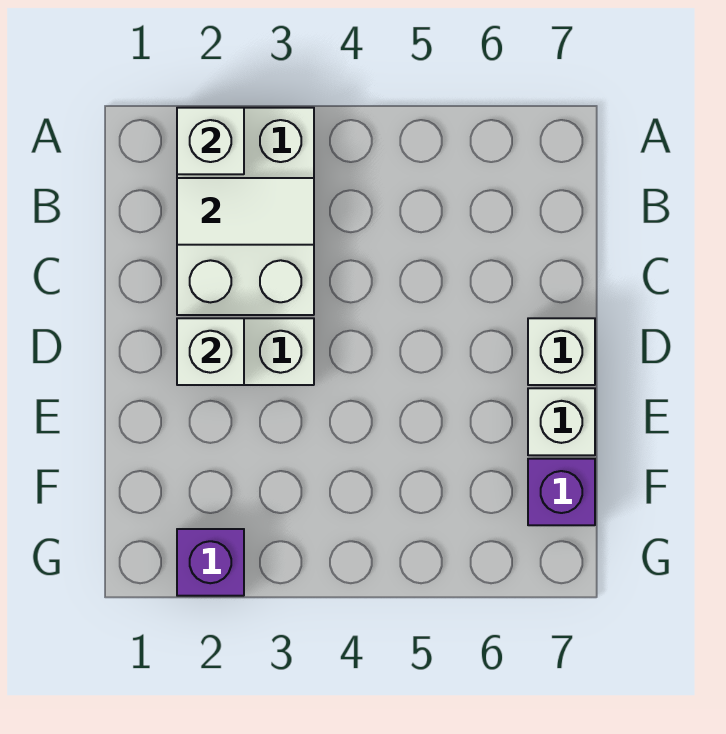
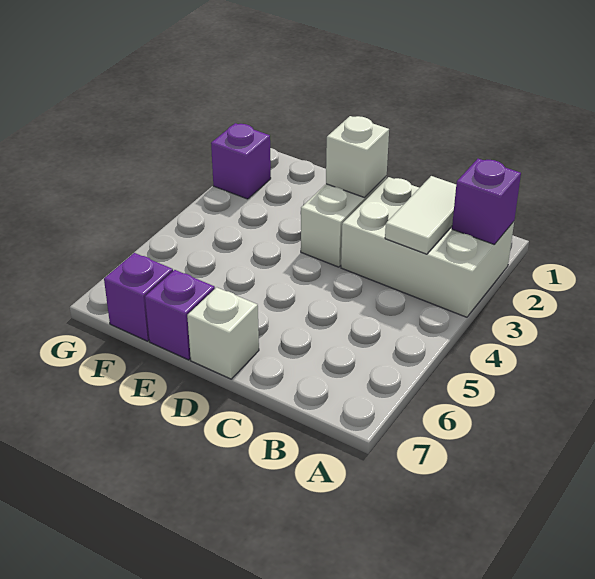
white 1x1 brick [177,108,244,174] -> purple 1x1 brick [452,159,521,245]
white 1x1 brick [528,388,595,455] -> purple 1x1 brick [145,270,215,360]

